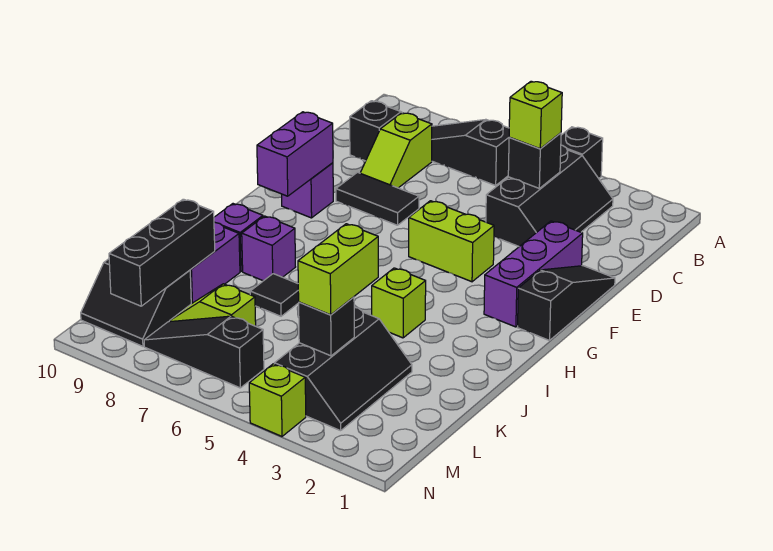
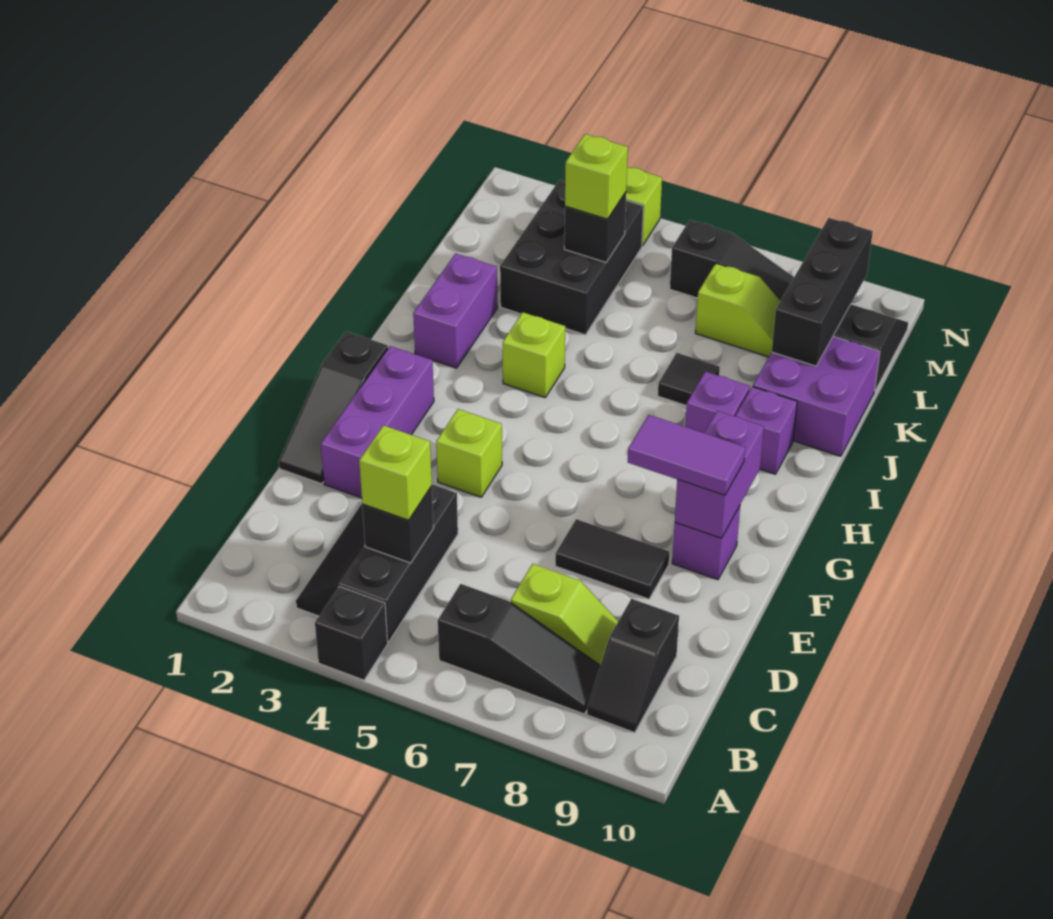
lime 1x2 slope [361,113,432,188] -> lime 1x2 slope turned to [511,564,618,665]
lime 1x2 brick [409,201,494,282] -> lime 1x1 brick [436,409,502,497]
none -> purple 1x2 tile [628,415,745,495]
none -> purple 1x2 brick [413,253,497,368]
black 2x3 slope [274,307,412,431] -> black 2x3 brick [500,180,644,335]
lime 1x2 brick [298,224,378,315] -> lime 1x1 brick [565,134,628,219]

